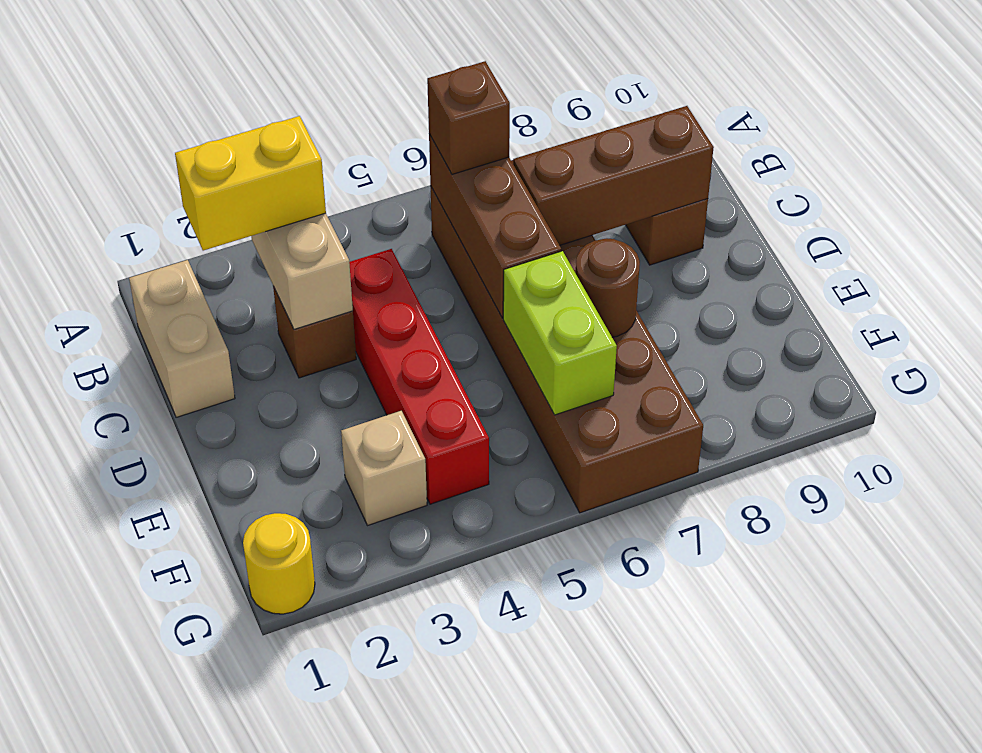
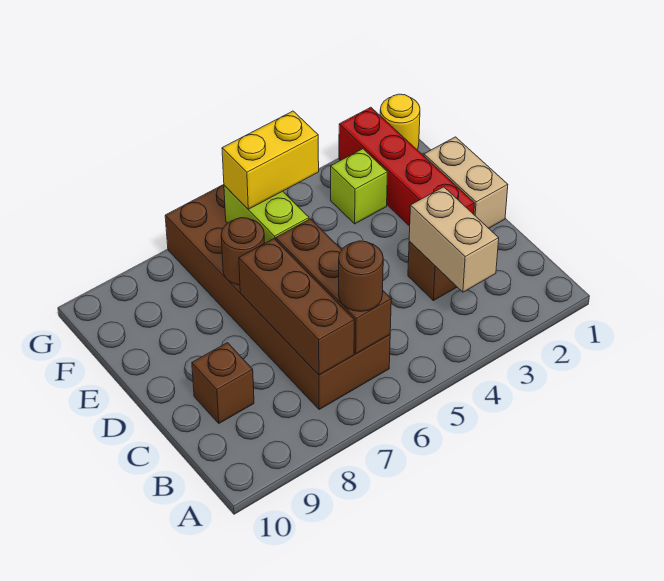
tan 1x2 brick [129,260,235,417] -> tan 1x2 brick moved to [424,137,508,228]
yellow 1x2 brick [175,116,326,251] -> yellow 1x2 brick moved to [222,111,319,209]
brown 1x1 brick [427,61,510,174] -> brown 1x1 round brick [338,241,383,311]
red 1x4 brick [349,249,489,504] -> red 1x4 brick moved to [339,107,474,226]
brown 1x3 brick [513,106,714,245] -> brown 1x3 brick turned to [239,239,354,375]
tan 1x1 brick [341,411,427,526] -> lime 1x1 brick [331,149,387,224]

